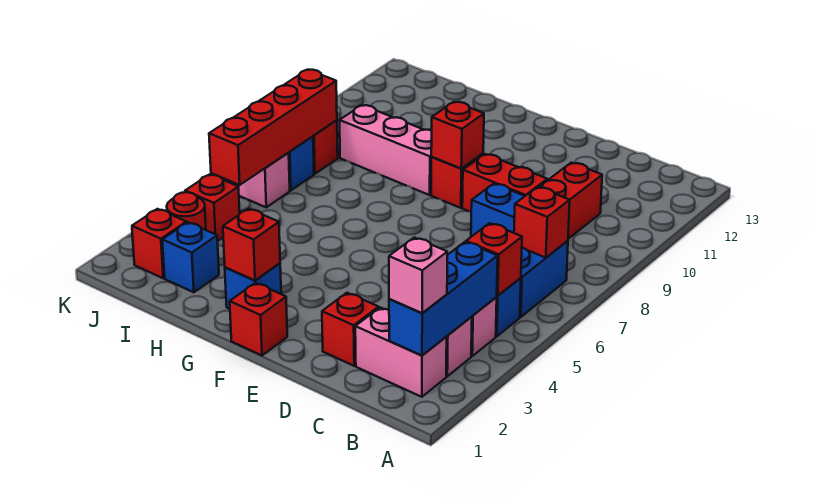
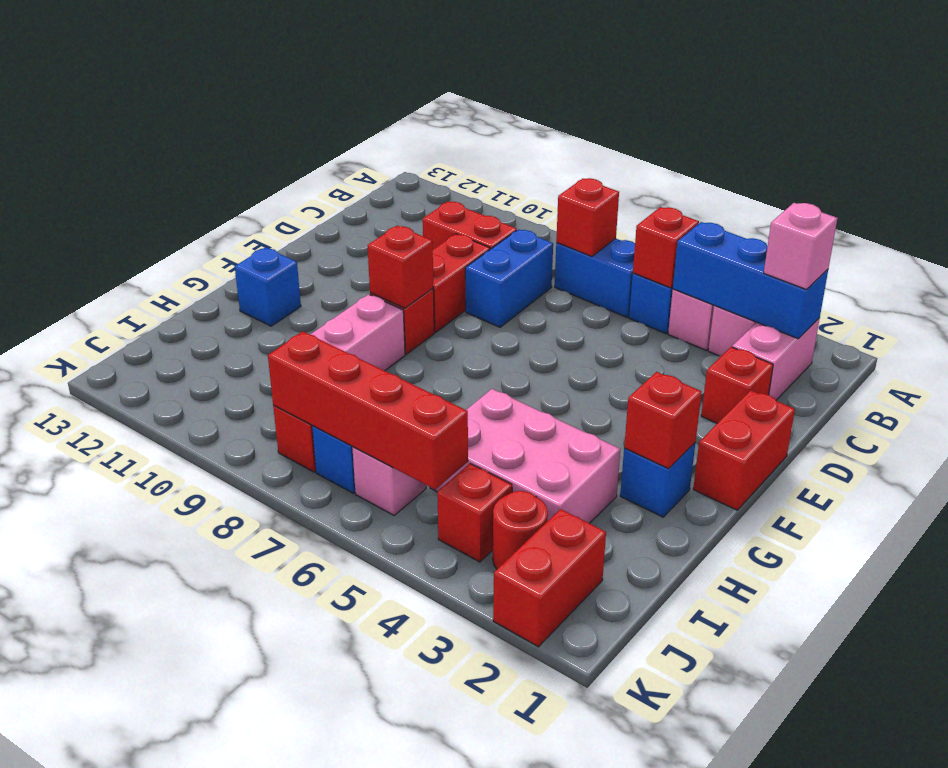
red 1x1 brick [230,283,287,355] -> red 1x2 brick [693,390,795,510]
none -> pink 2x3 brick [430,389,620,523]
blue 1x1 brick [162,222,219,292] -> blue 1x1 brick moved to [235,247,301,326]
red 1x1 brick [132,209,186,278] -> red 1x2 brick [493,509,606,647]

